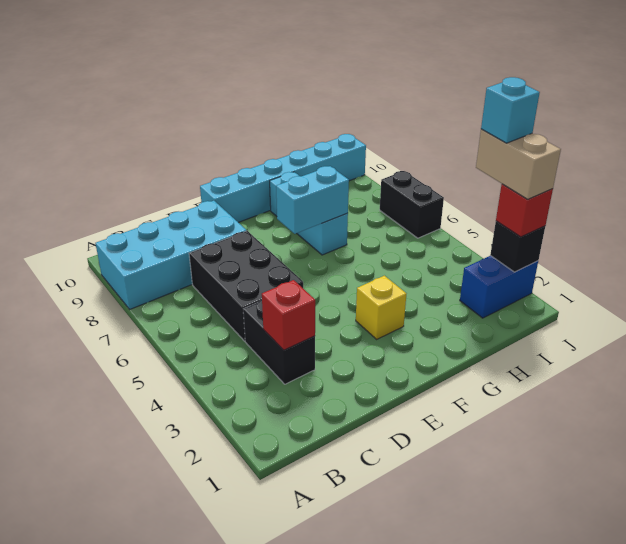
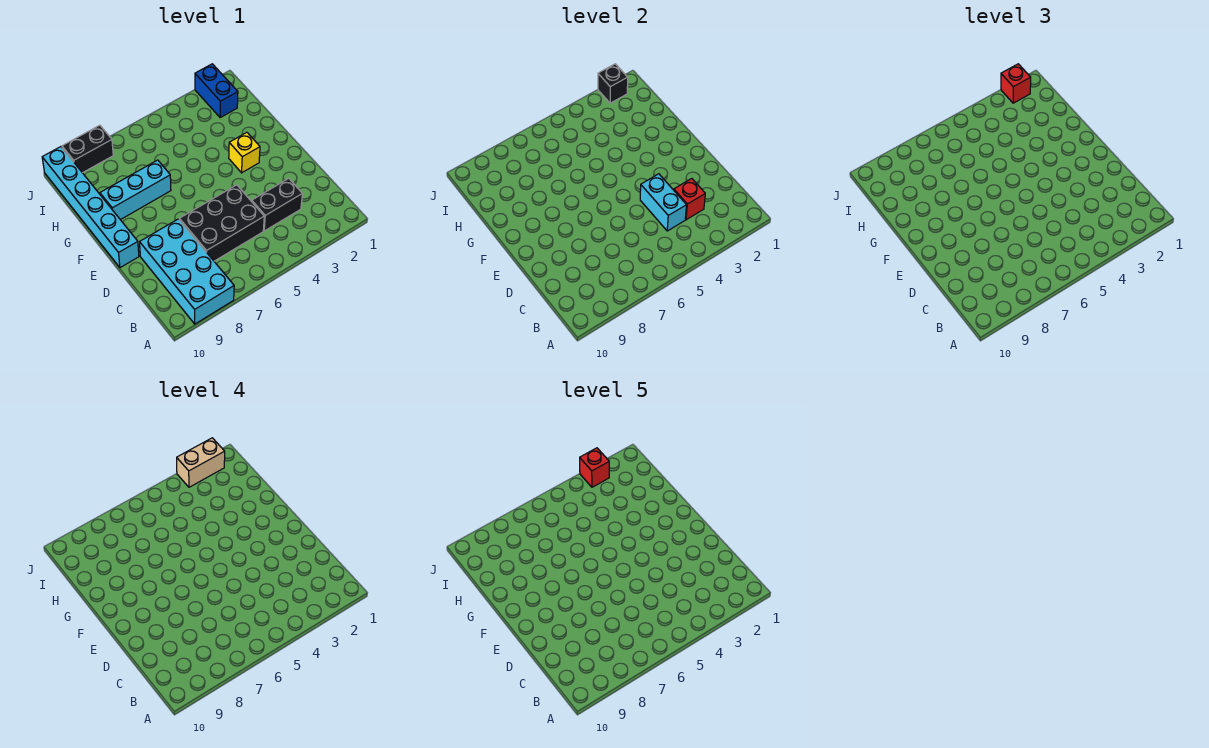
cyan 1x2 brick [276,166,349,234] -> cyan 1x2 brick moved to [640,174,686,231]
cyan 1x1 brick [481,77,540,143] -> red 1x1 brick [580,448,609,487]
black 1x2 brick [380,171,444,238] -> black 1x2 brick moved to [62,125,113,173]

